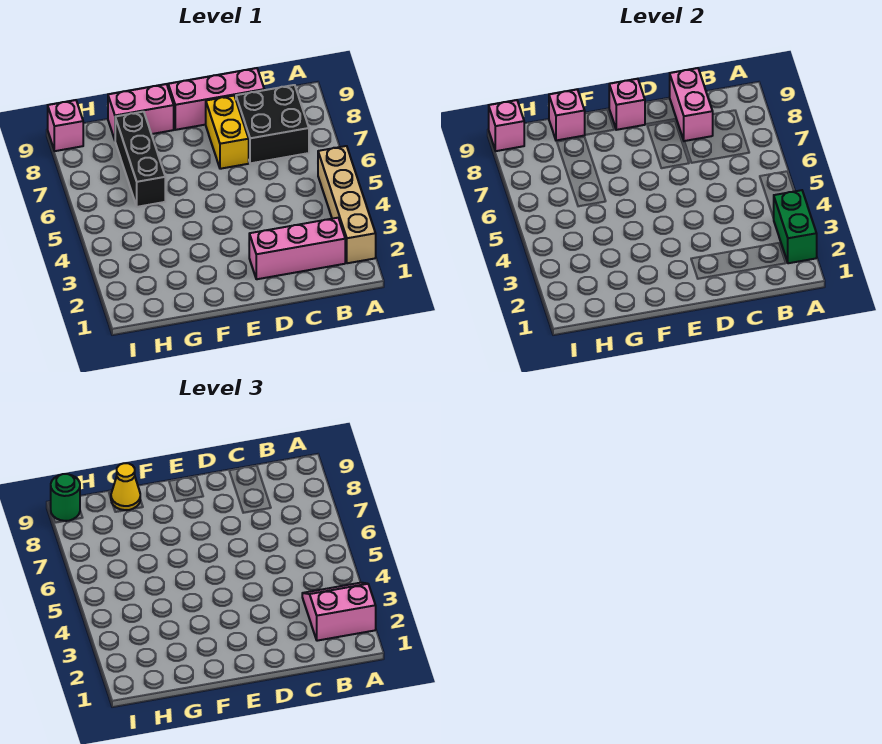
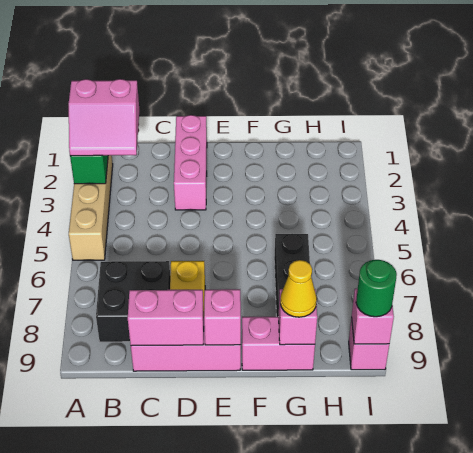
pink 1x3 brick [249,218,345,279] -> pink 1x3 brick turned to [174,115,207,210]
pink 1x2 brick [670,68,713,141] -> pink 1x2 brick turned to [128,290,204,346]

